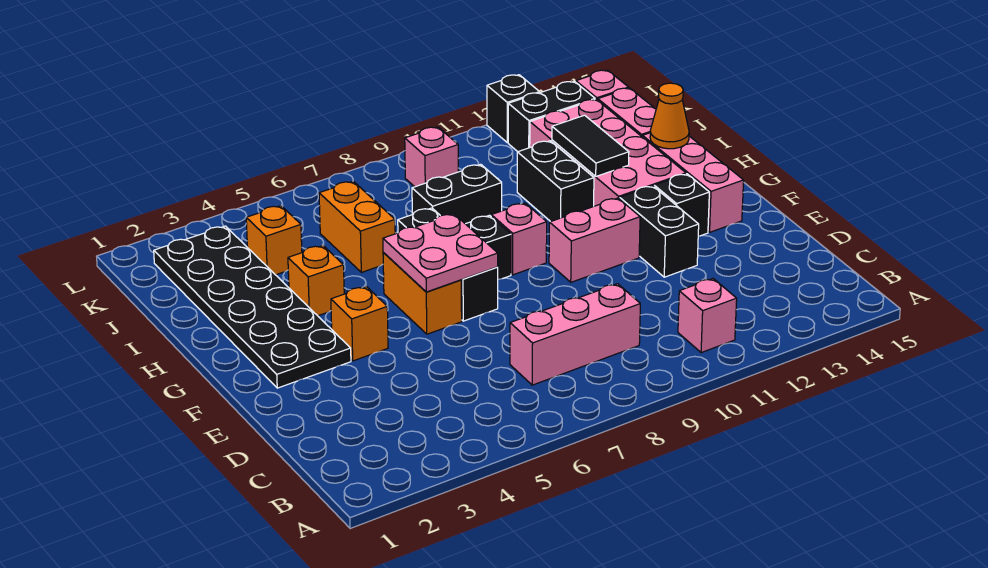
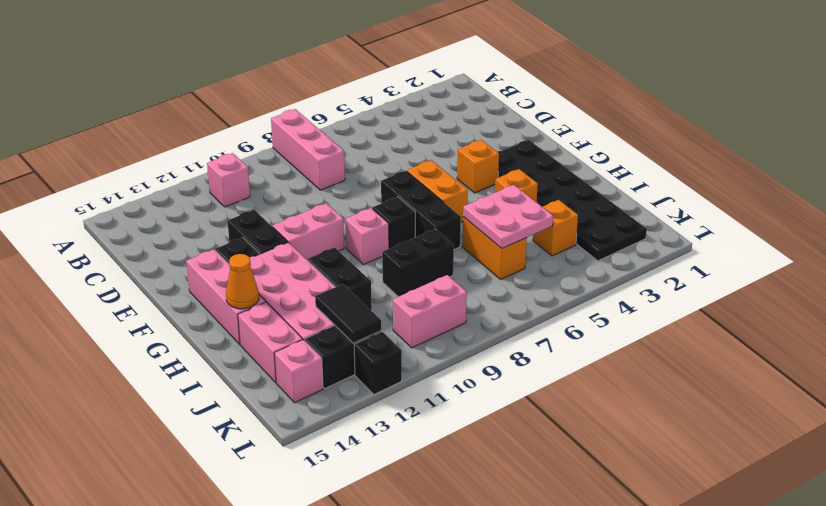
pink 1x3 brick [510,284,640,385] -> pink 1x3 brick turned to [271,109,345,190]
pink 2x2 plate [383,214,498,292] -> pink 2x2 plate moved to [463,185,553,249]
black 1x2 tile [552,115,629,176] -> black 1x2 tile moved to [315,284,381,343]
pink 1x1 brick [405,127,458,187] -> pink 1x2 brick [393,275,467,348]

